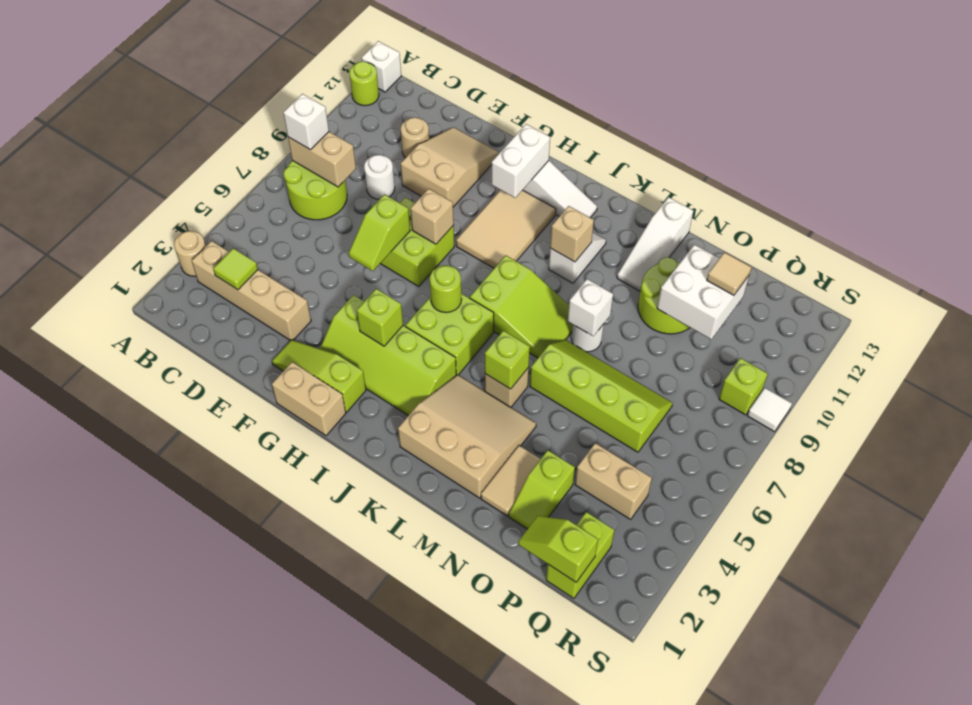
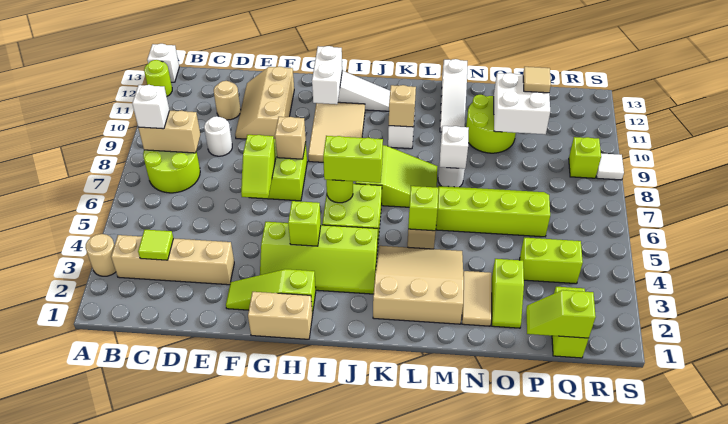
tan 2x3 slope [401,127,499,207] -> tan 2x3 slope turned to [235,66,294,139]
none -> lime 1x2 brick [323,136,383,183]
tan 1x2 brick [575,443,652,519] -> lime 1x2 brick [520,238,583,284]

